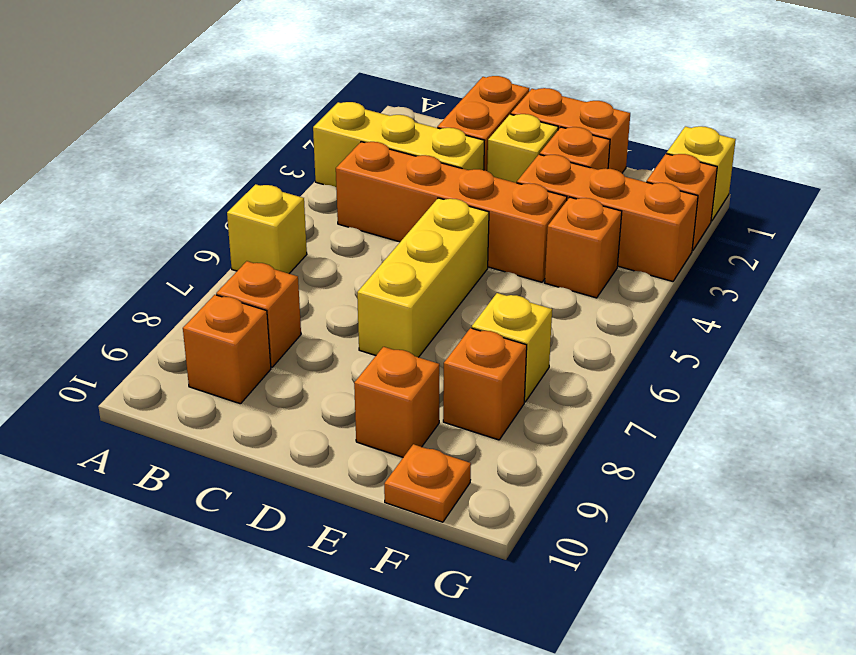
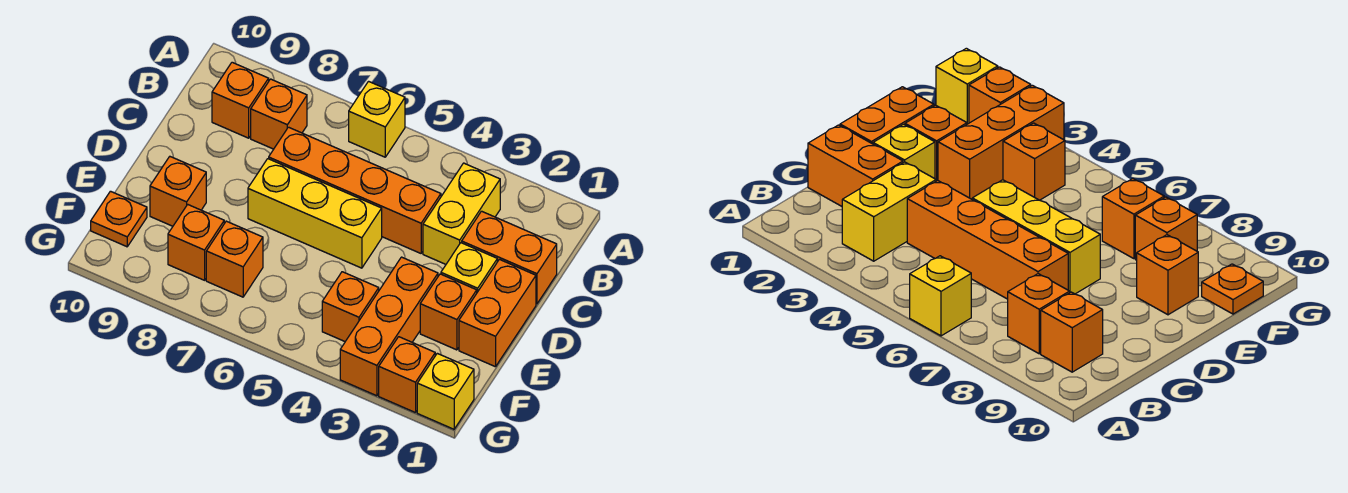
yellow 1x3 brick [313,102,484,187] -> yellow 1x2 brick [423,163,500,264]
orange 1x4 brick [336,142,567,282] -> orange 1x4 brick turned to [269,127,441,253]
yellow 1x1 brick [472,293,552,402] -> orange 1x1 brick [206,221,263,297]

